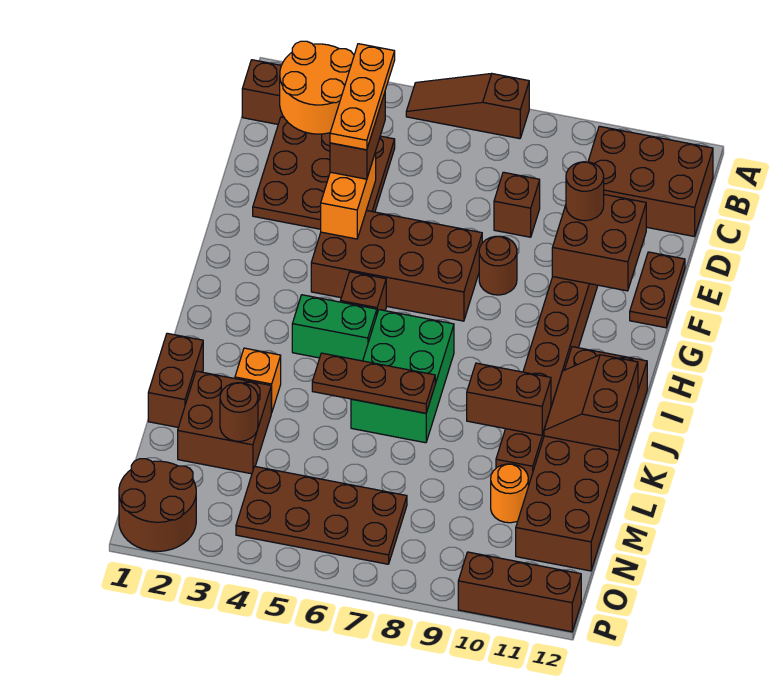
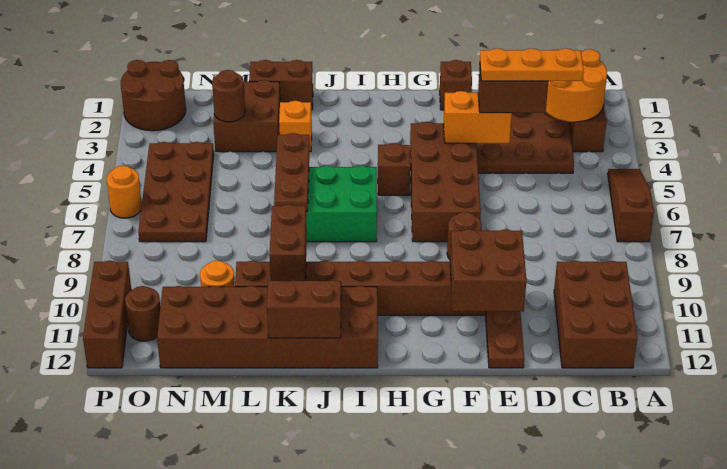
brown 1x1 brick [494,172,540,237] -> brown 1x1 brick moved to [440,60,472,110]
brown 1x1 round brick [566,162,604,221] -> brown 1x1 round brick moved to [125,286,160,341]
brown 1x2 plate [630,252,685,328] -> brown 1x2 plate turned to [486,311,524,368]
green 1x2 brick [292,295,377,361] -> none
none -> orange 1x1 round brick [107,166,142,218]

